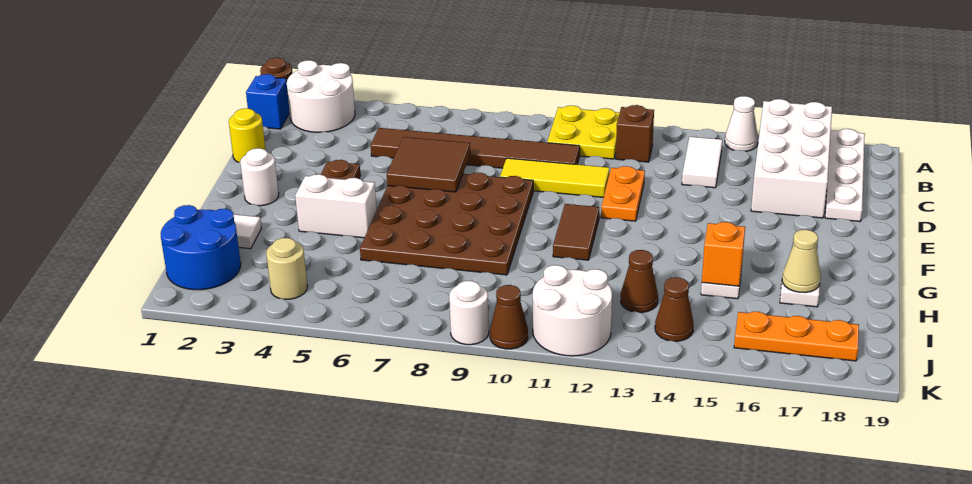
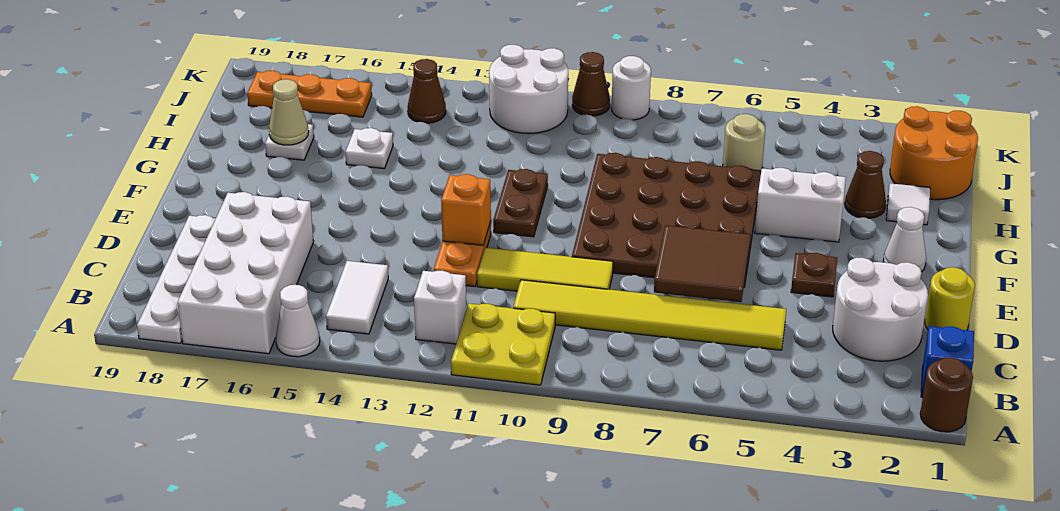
white 2x2 round brick [287,60,355,132] -> white 2x2 round brick moved to [833,258,928,361]
brown 1x1 brick [616,105,654,162] -> white 1x1 brick [414,271,466,344]
brown 1x6 tile [371,128,580,168] -> yellow 1x6 tile [513,280,786,350]
white 1x1 round brick [240,148,279,206] -> white 1x1 cone [883,207,926,272]
brown 1x2 tile [553,204,599,260] -> brown 1x2 plate [493,169,548,237]
orange 1x1 brick [702,222,745,286] -> orange 1x1 brick moved to [441,174,491,245]
blue 2x2 round brick [161,205,241,290] -> orange 2x2 round brick [890,106,978,200]
brown 1x1 cone [621,250,658,312] -> brown 1x1 cone moved to [845,151,886,218]
tan 1x1 round brick [266,238,307,299] -> tan 1x1 round brick moved to [723,114,765,170]

